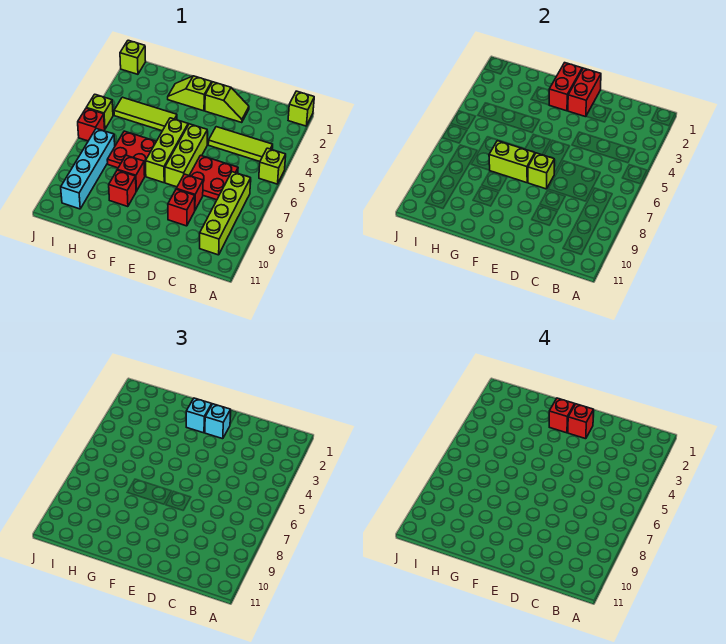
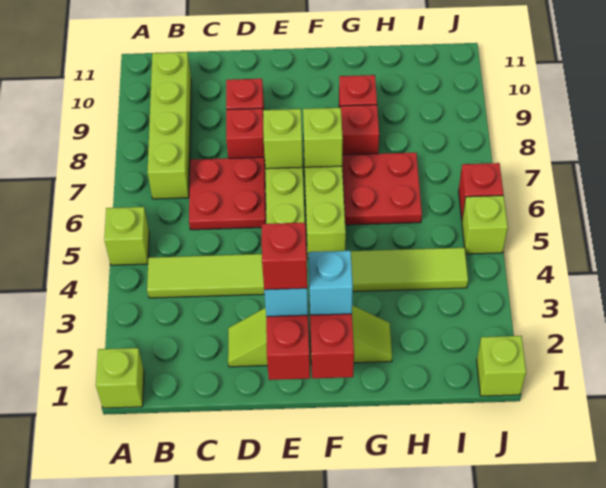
red 1x1 brick [549,398,575,433] -> none
lime 1x2 brick [489,141,535,183] -> lime 1x1 brick [303,108,343,167]
cyan 1x4 brick [61,129,115,209] -> none

